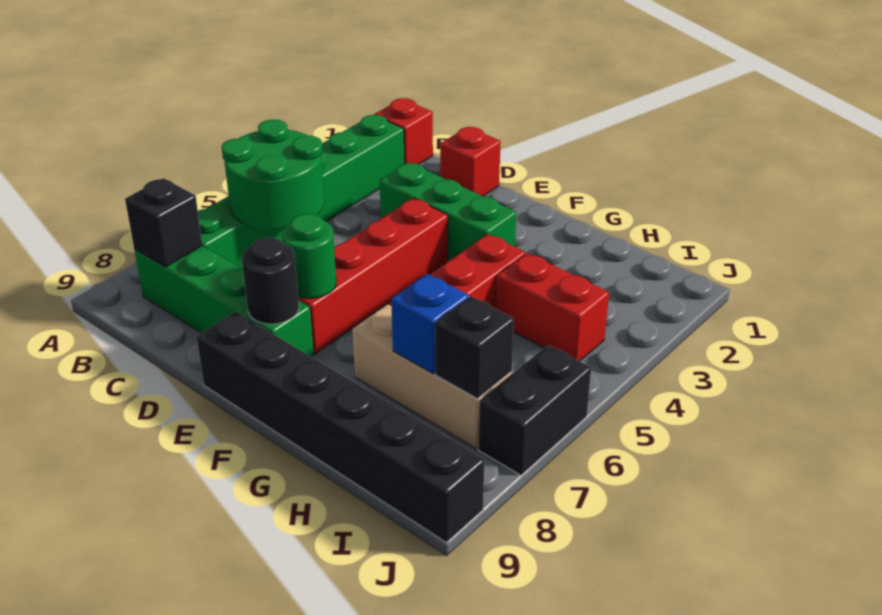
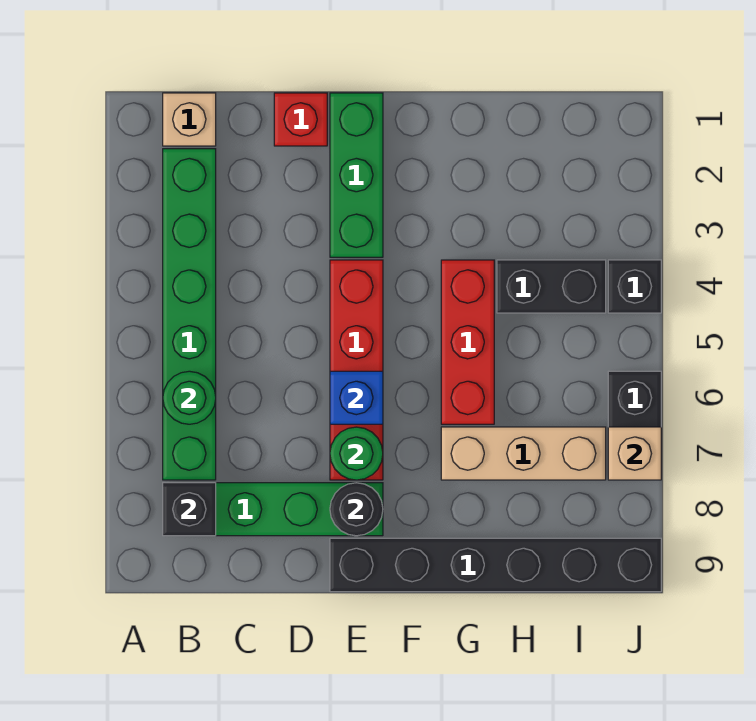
red 1x1 brick [374,98,433,164] -> tan 1x1 brick [163,93,216,146]
green 2x2 round brick [222,120,324,230] -> green 1x1 round brick [163,371,216,424]
green 1x3 brick [380,163,516,261] -> green 1x3 brick turned to [330,93,383,257]
red 1x2 brick [496,253,609,361] -> black 1x2 brick [497,260,606,313]
blue 1x1 brick [391,274,469,373] -> blue 1x1 brick moved to [330,371,383,424]
black 1x1 brick [435,296,514,399] -> black 1x1 brick moved to [608,260,661,313]
none -> tan 1x1 brick [608,427,661,480]

